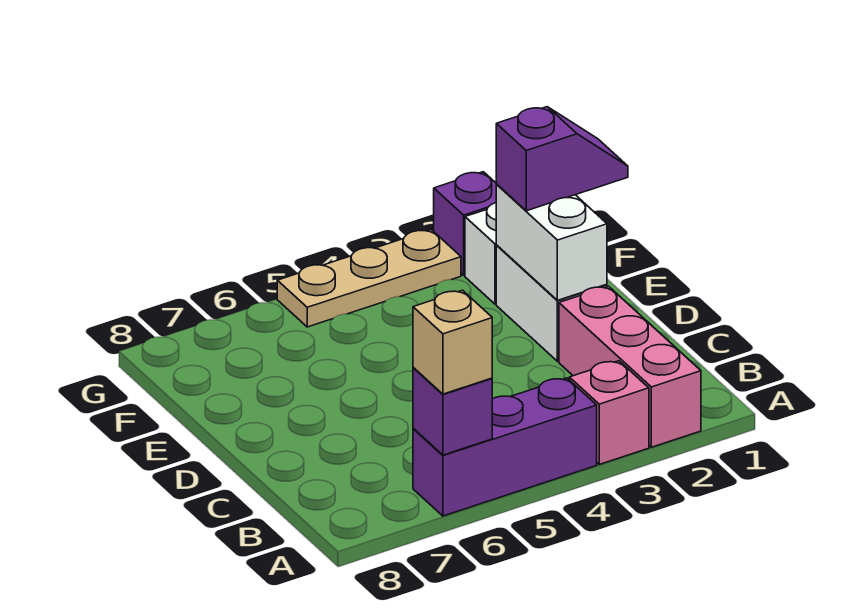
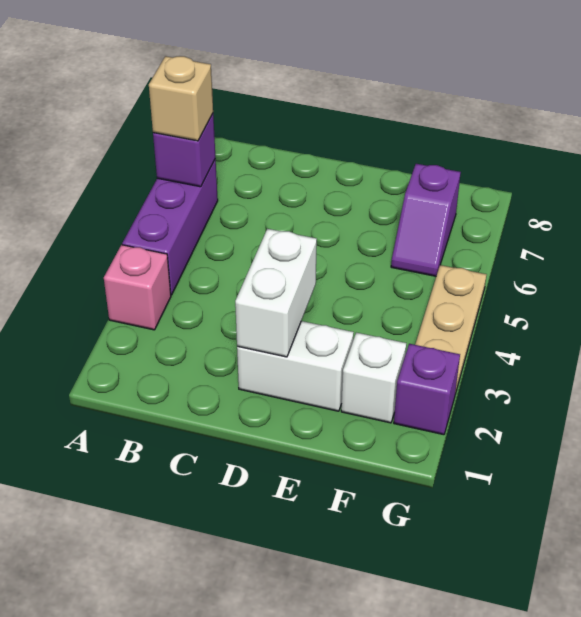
pink 1x3 brick [559,286,701,447] -> none
white 1x2 brick [496,185,607,300] -> white 1x2 brick turned to [235,229,317,357]
purple 1x2 slope [496,107,628,211] -> purple 1x2 slope moved to [391,164,461,276]

